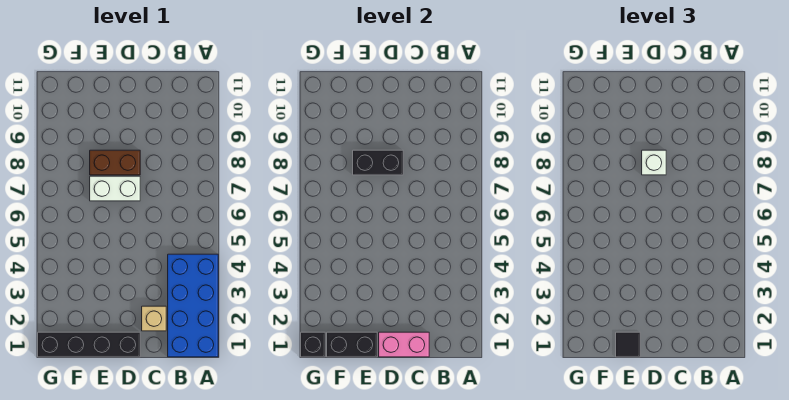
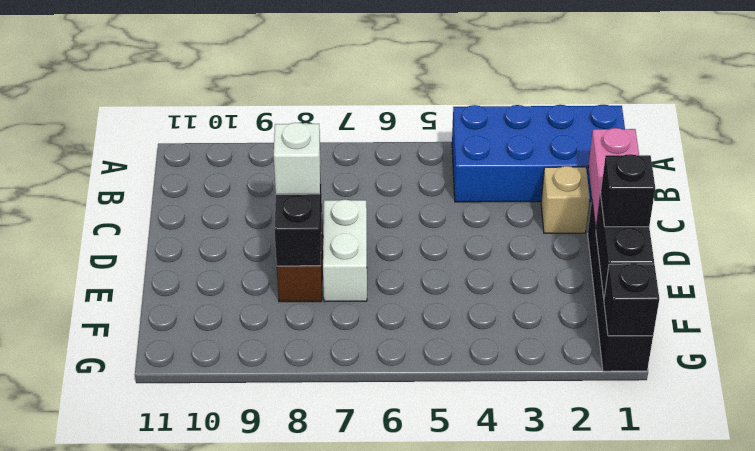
black 1x1 tile [616,332,640,357] -> black 1x1 brick [601,154,655,227]

